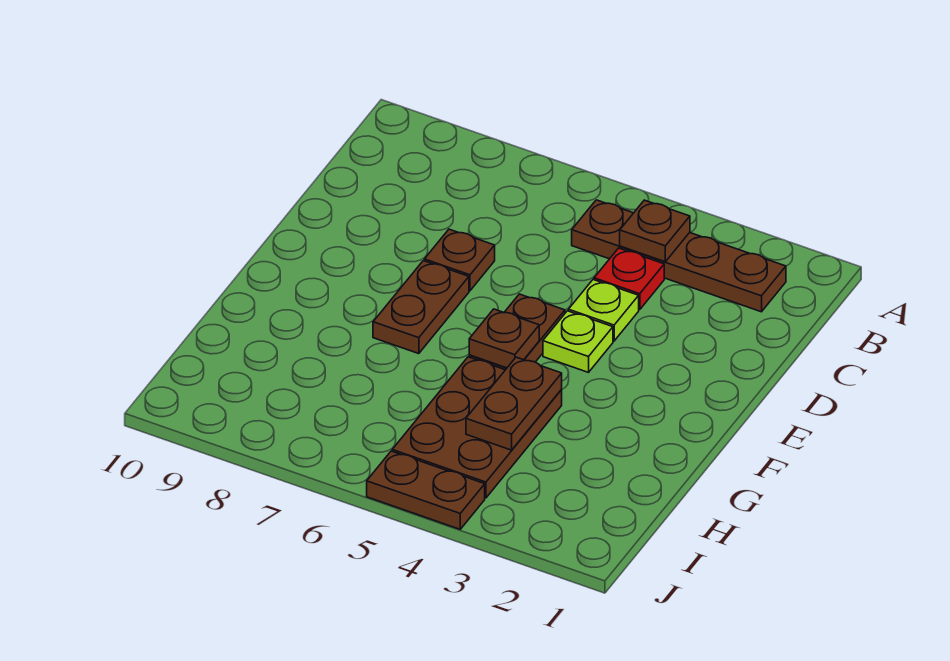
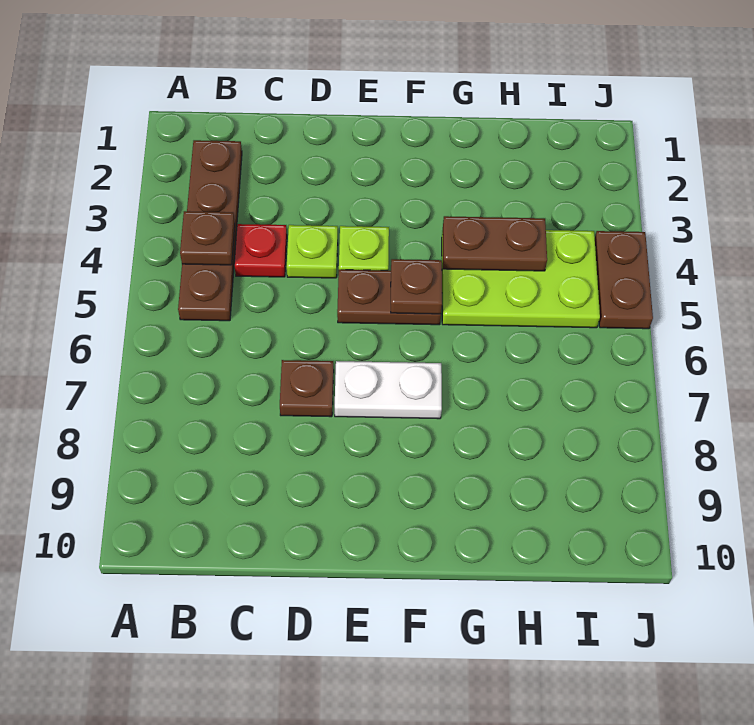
brown 1x2 plate [373,261,469,354] -> white 1x2 plate [335,361,442,419]
brown 2x3 plate [392,357,562,498] -> lime 2x3 plate [442,230,600,328]

